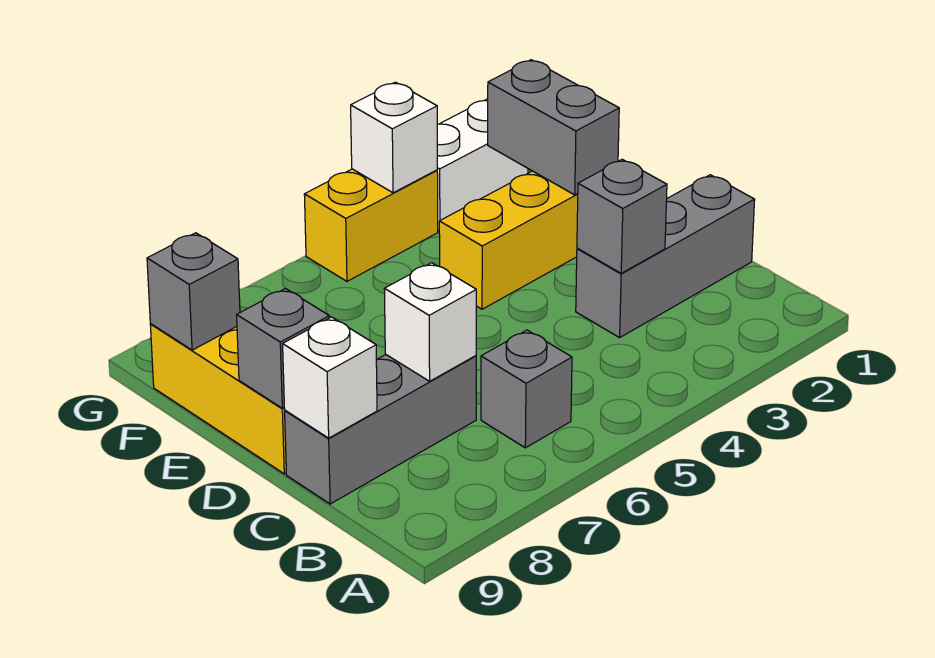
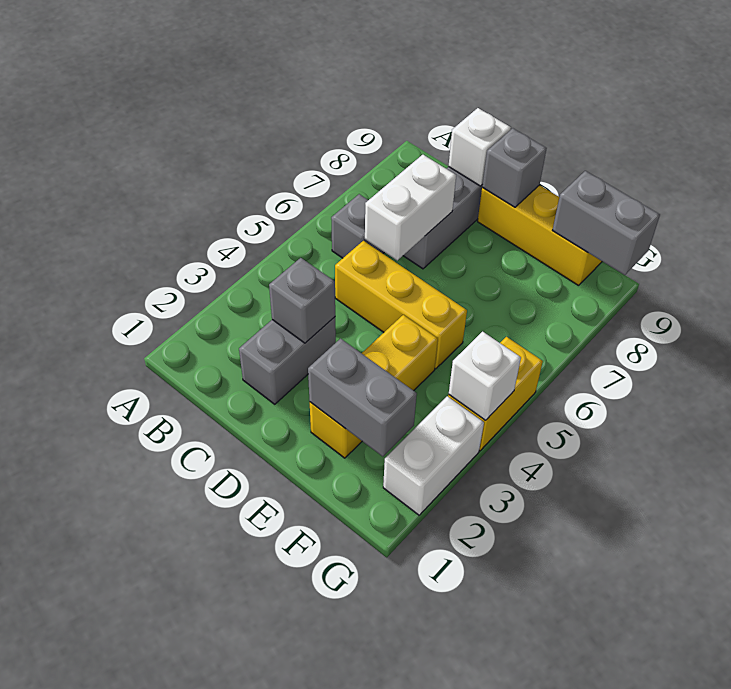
grey 1x3 brick [576,175,755,338] -> grey 1x2 brick [239,317,336,404]
none -> yellow 1x3 brick [335,241,467,369]
white 1x1 brick [384,263,476,381] -> white 1x2 brick [365,155,456,260]
grey 1x1 brick [147,233,240,350] -> grey 1x2 brick [552,171,660,275]

